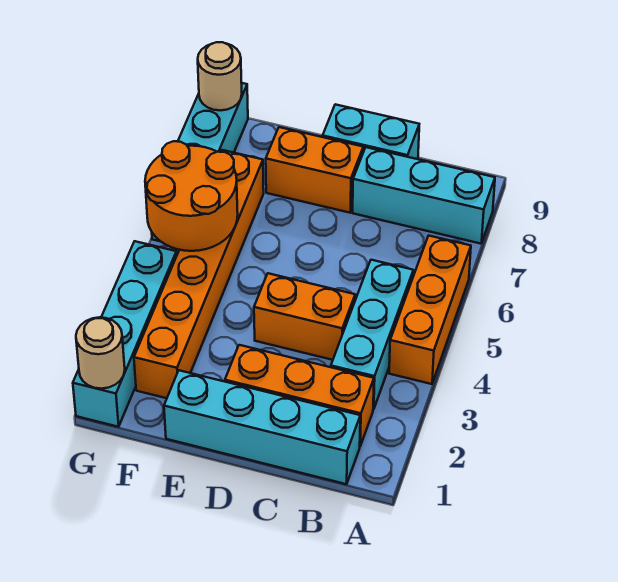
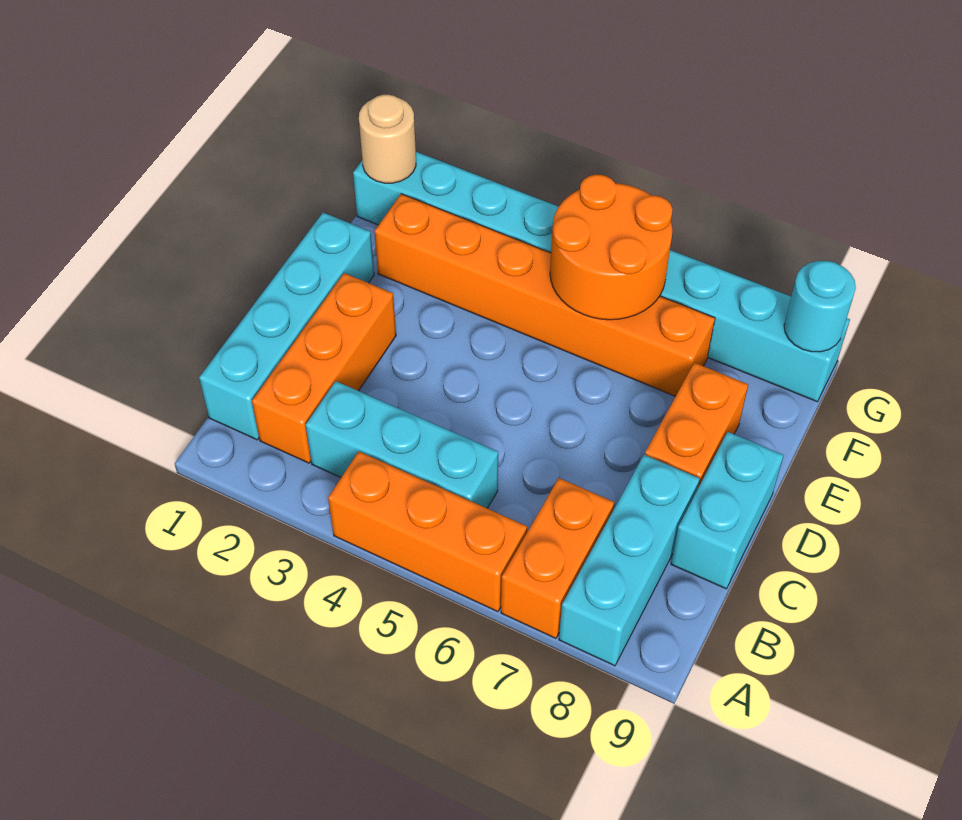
orange 1x2 brick [254,273,355,360] -> orange 1x2 brick moved to [501,478,614,638]
tan 1x1 round brick [198,42,242,111] -> cyan 1x1 round brick [784,261,856,352]

